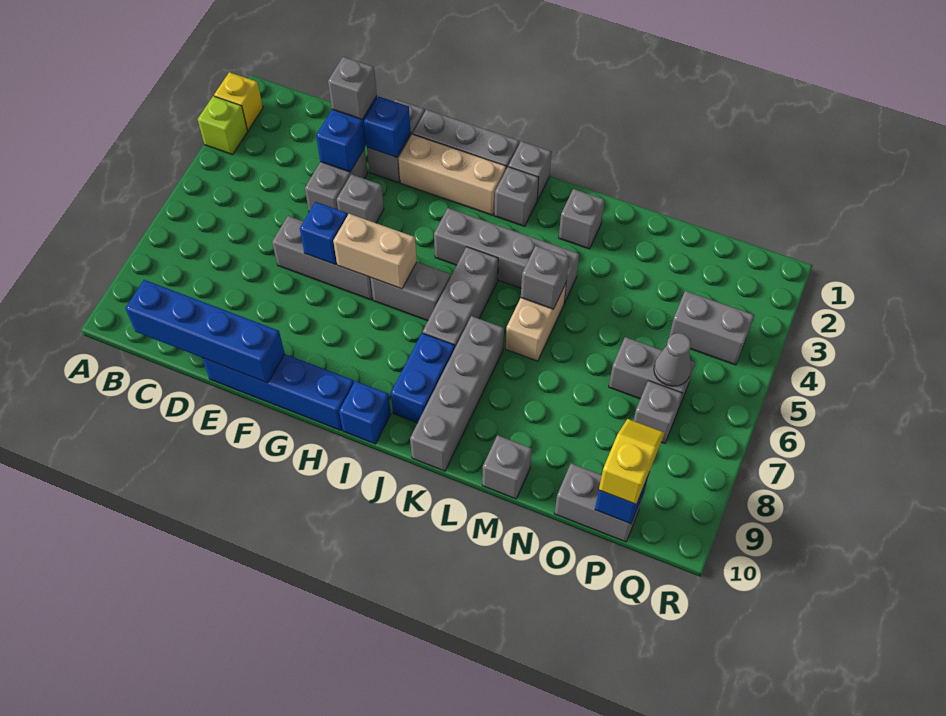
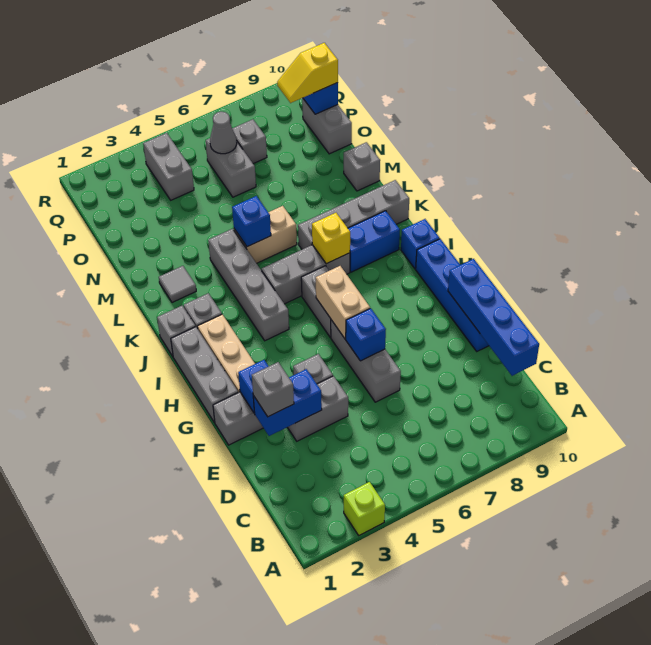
yellow 1x1 brick [214,72,263,130] -> yellow 1x1 brick moved to [312,213,350,264]
grey 1x1 brick [559,189,605,249] -> grey 1x1 tile [159,266,196,303]
grey 1x1 brick [521,246,569,309] -> blue 1x1 brick [232,196,271,247]

